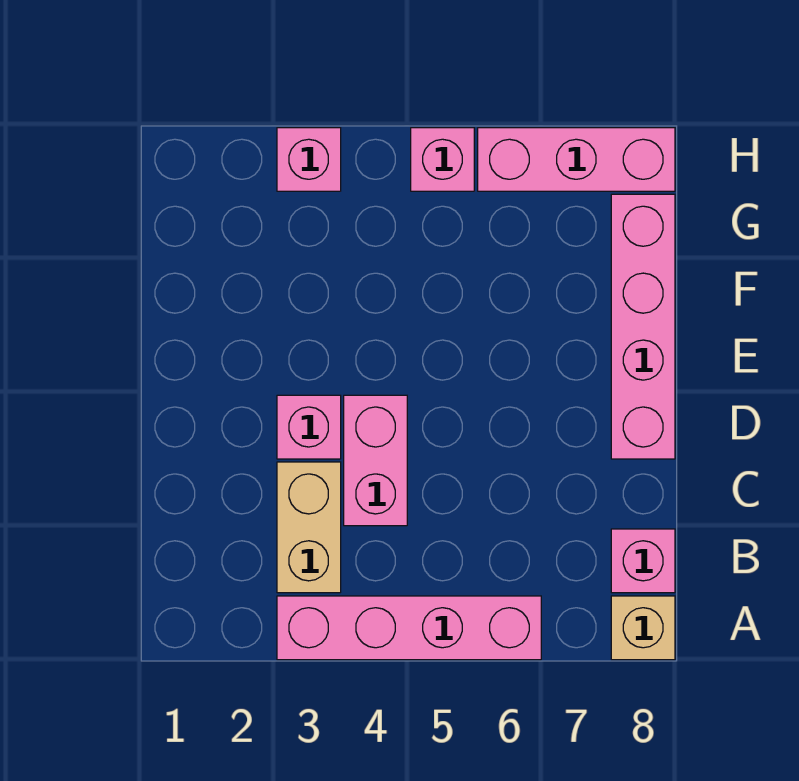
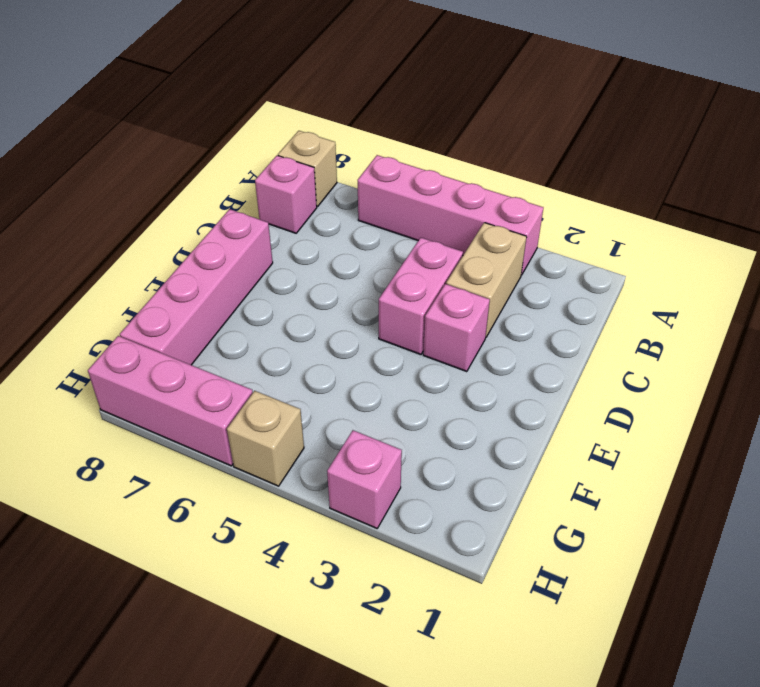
pink 1x1 brick [411,128,474,191] -> tan 1x1 brick [227,391,304,486]

